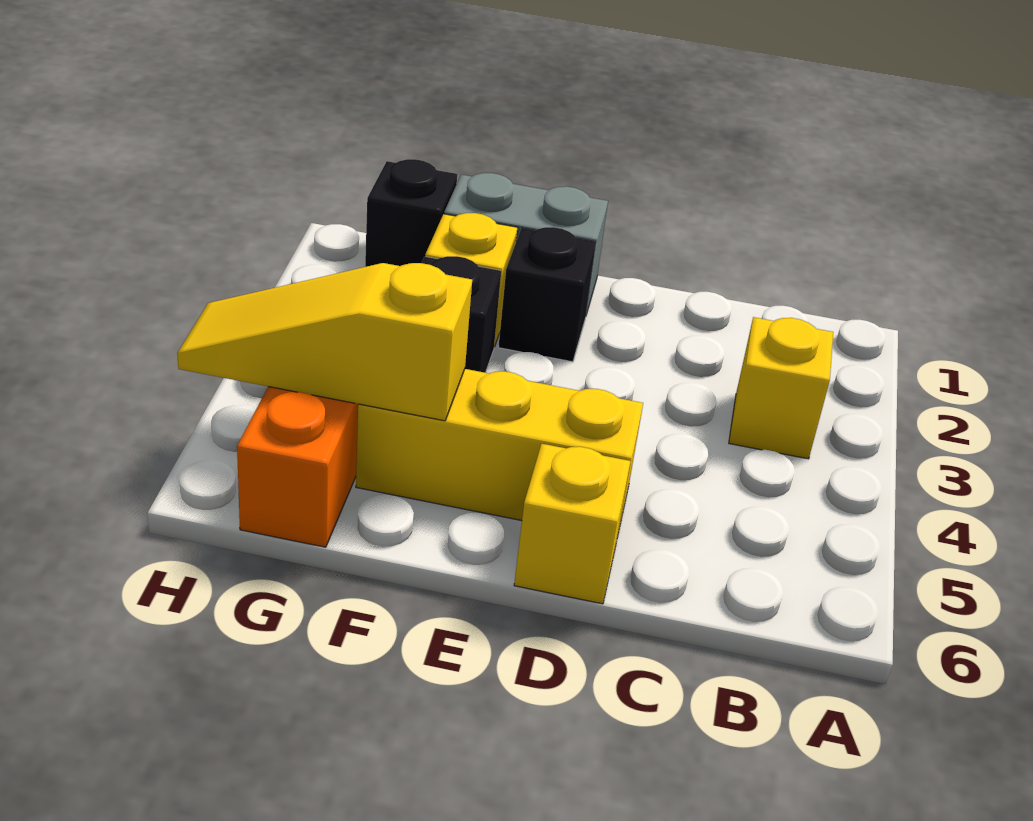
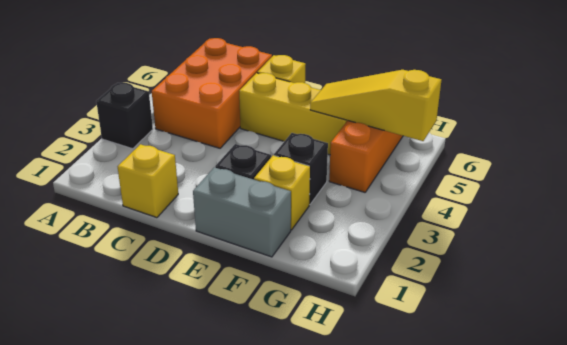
yellow 1x1 brick [729,317,833,459] -> yellow 1x1 brick moved to [118,144,178,218]
none -> orange 2x3 brick [152,38,272,148]
yellow 1x3 slope [177,263,472,421] -> yellow 1x3 slope turned to [310,70,441,141]
black 1x1 brick [365,159,457,267] -> black 1x1 brick moved to [96,83,153,149]

